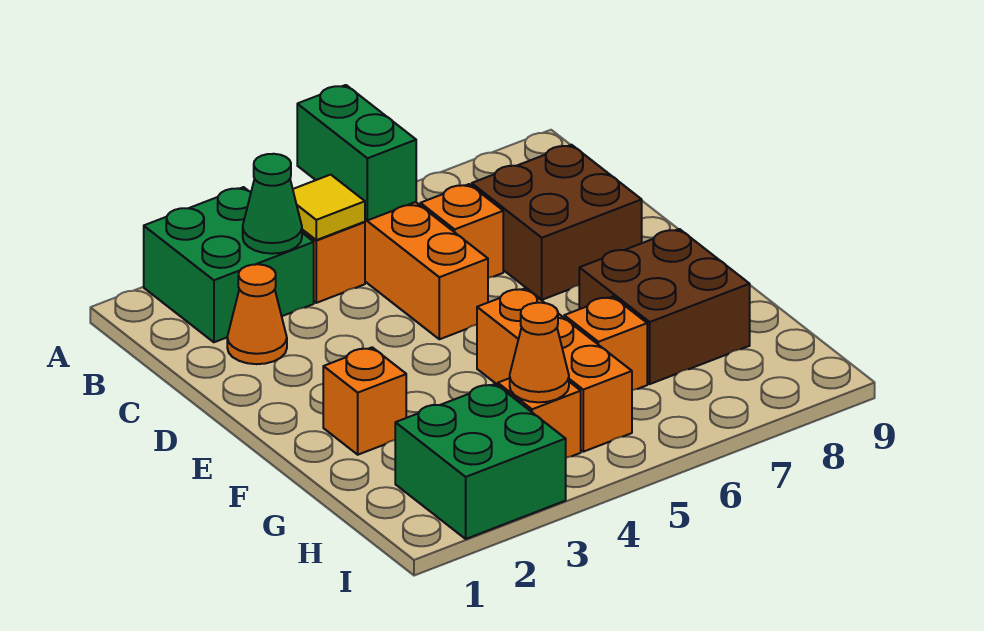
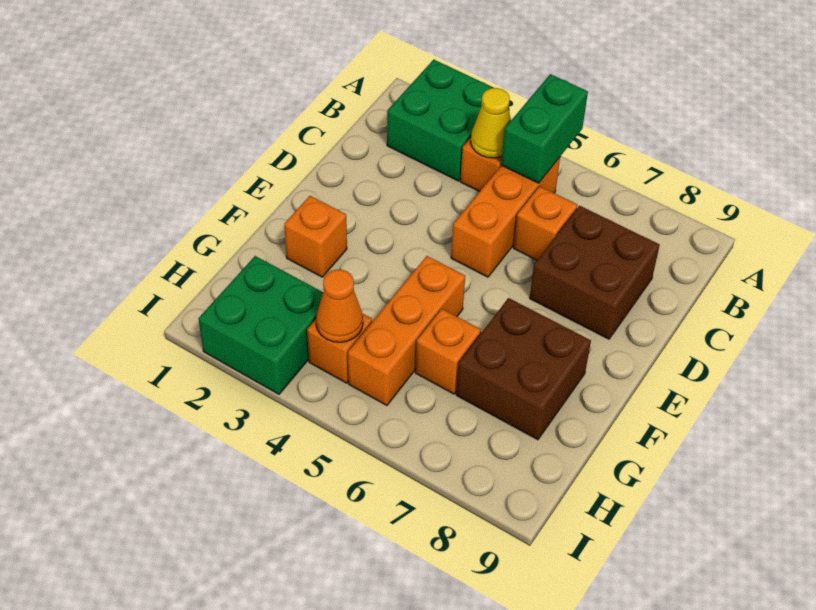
green 1x1 cone [243,154,302,254] -> none
yellow 1x1 tile [293,175,365,240] -> yellow 1x1 cone [471,88,511,158]
orange 1x1 cone [227,264,287,364] -> none

